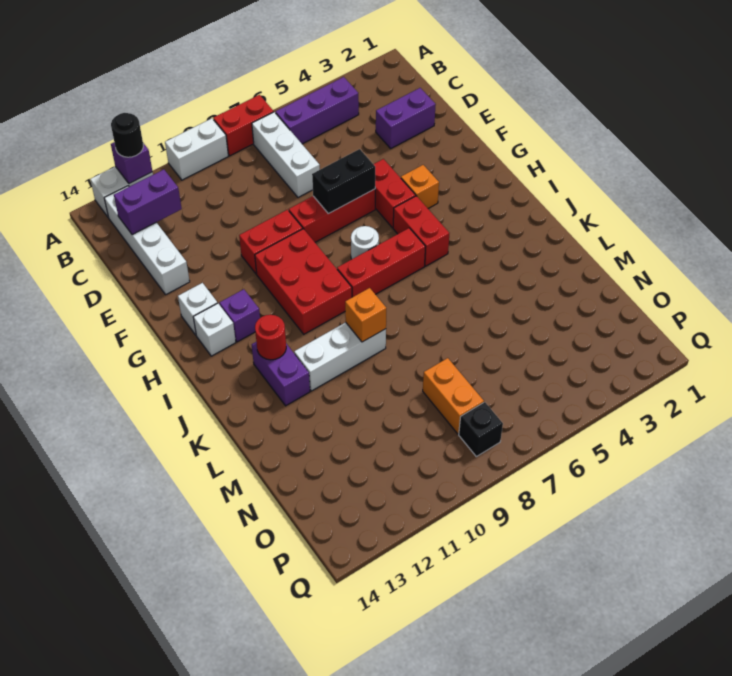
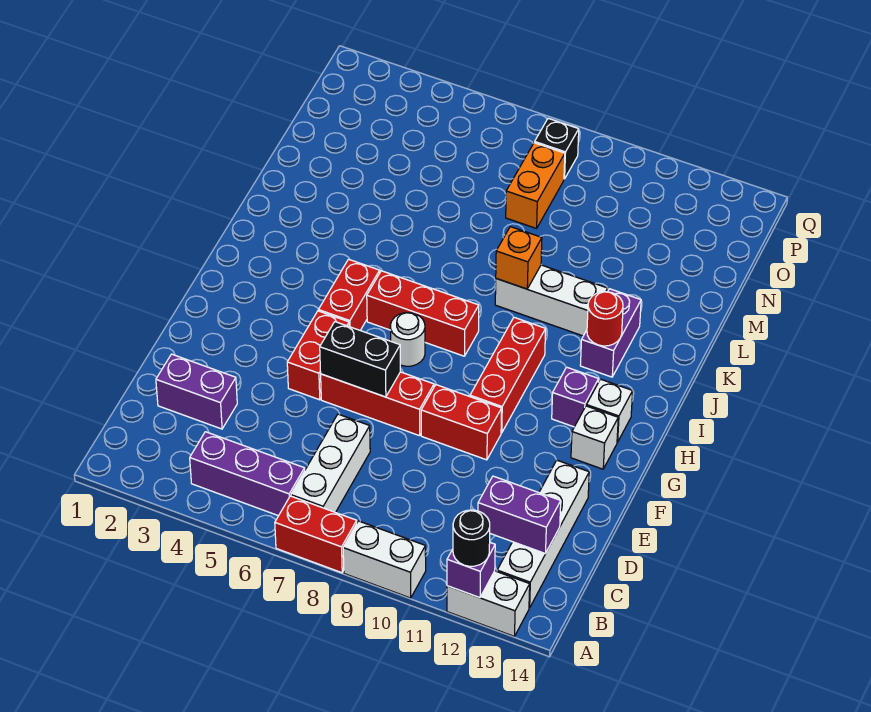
orange 1x1 brick [401,165,439,208] -> none
red 2x3 brick [255,229,352,334] -> red 1x3 brick [470,317,546,433]

